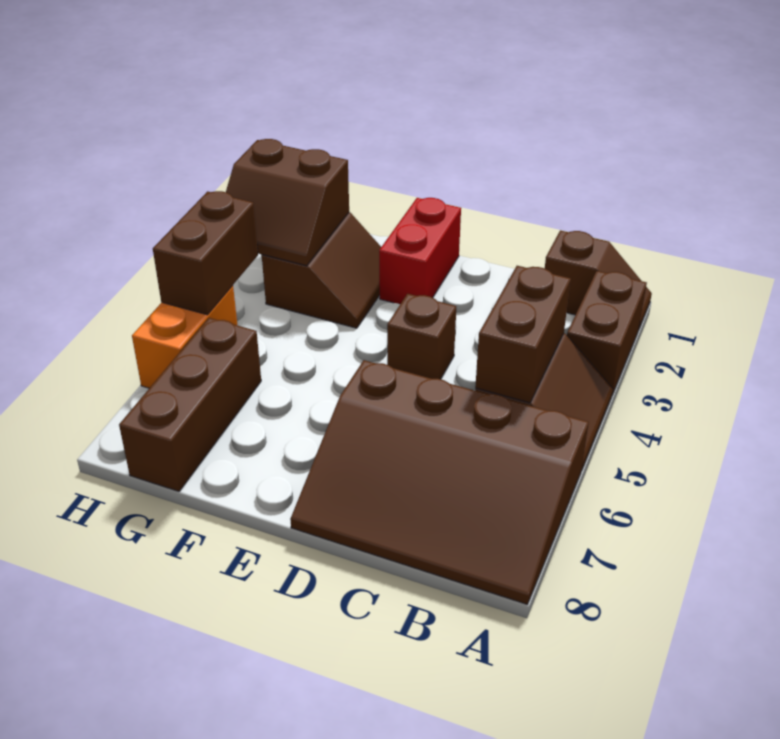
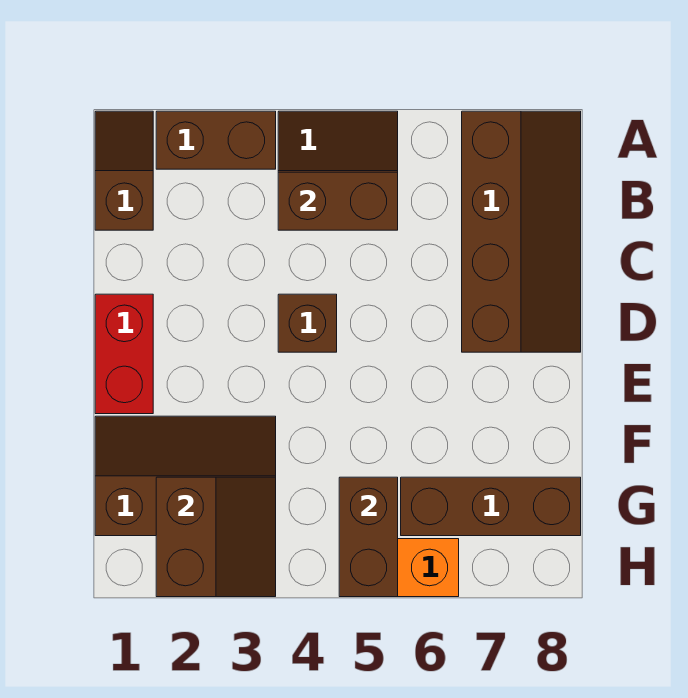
brown 3x4 slope [290,360,589,604] -> brown 2x4 slope [462,111,581,352]
red 1x2 brick [379,198,461,304] -> red 1x2 brick turned to [95,294,153,414]
brown 2x2 slope [262,212,381,328] -> brown 2x3 slope [95,416,276,536]
brown 1x2 brick [153,191,258,315] -> brown 1x2 brick turned to [339,477,398,597]

